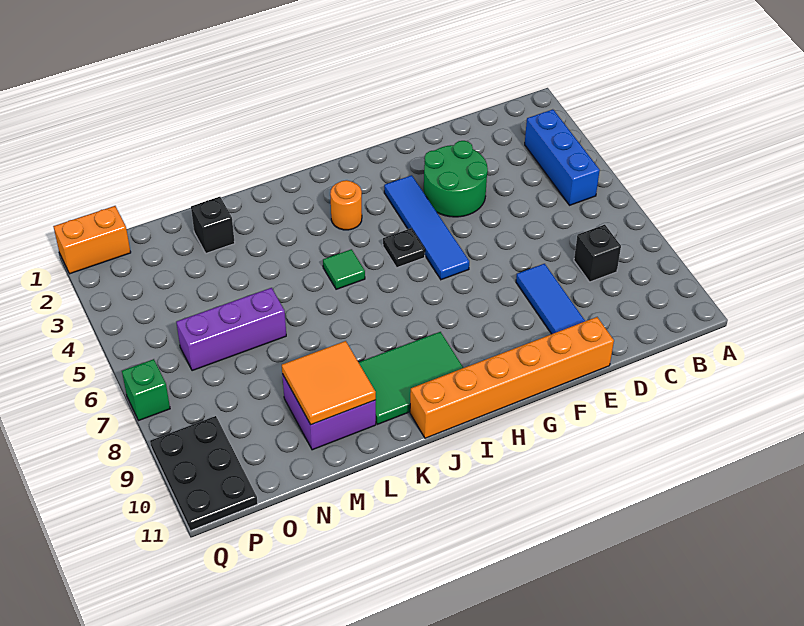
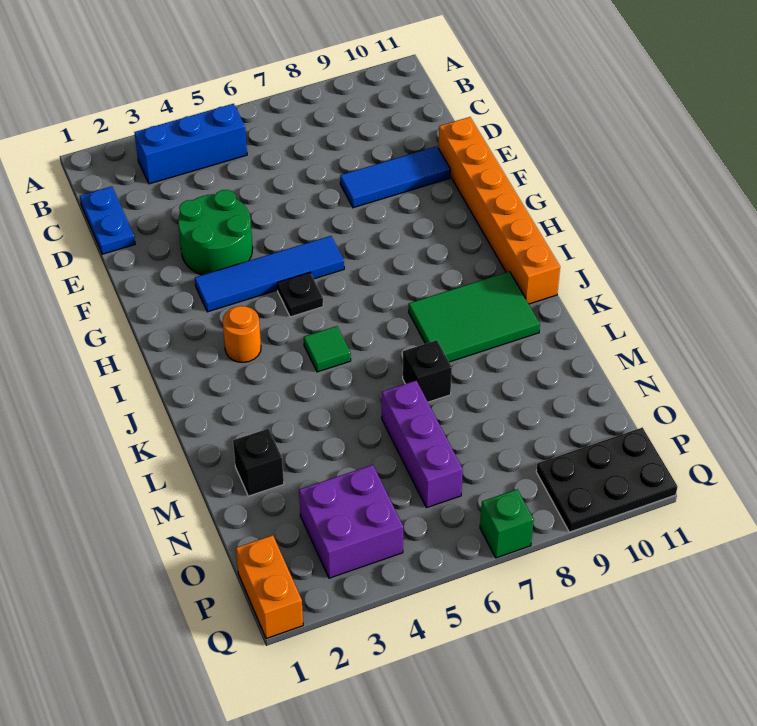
none -> blue 1x2 plate [80,187,135,254]
black 1x1 brick [574,225,621,282] -> black 1x1 brick moved to [403,340,452,402]
green 2x3 tile [359,332,463,424] -> green 2x3 tile turned to [409,272,540,362]
purple 2x2 brick [282,374,376,450] -> purple 2x2 brick moved to [299,465,403,578]
orange 2x2 tile [282,341,376,425] -> none

